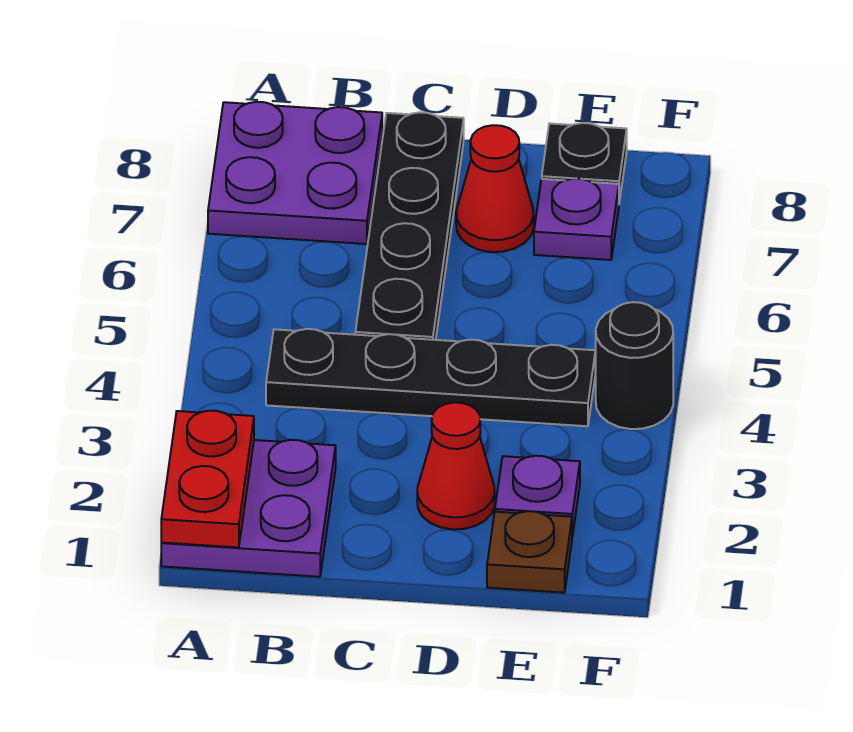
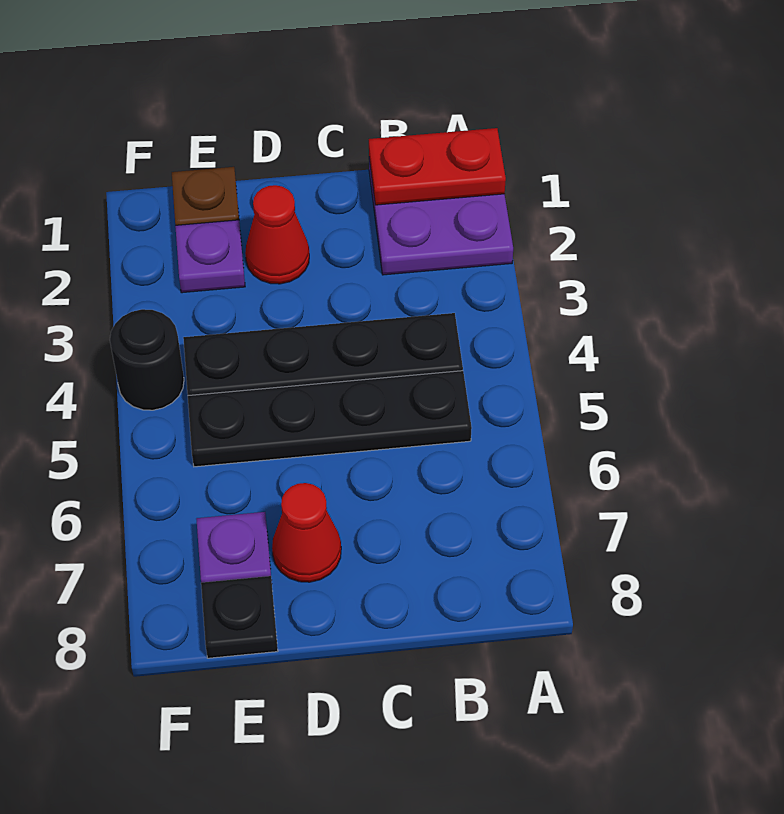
red 1x2 plate [161,411,254,547] -> red 1x2 plate turned to [369,128,506,205]
purple 2x2 plate [208,102,382,244] -> none
black 1x4 plate [355,112,464,340] -> black 1x4 plate turned to [188,371,472,467]

